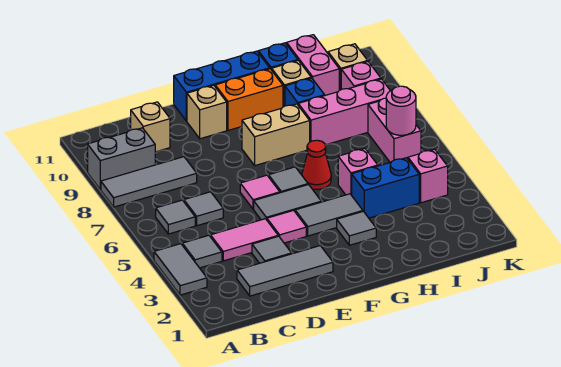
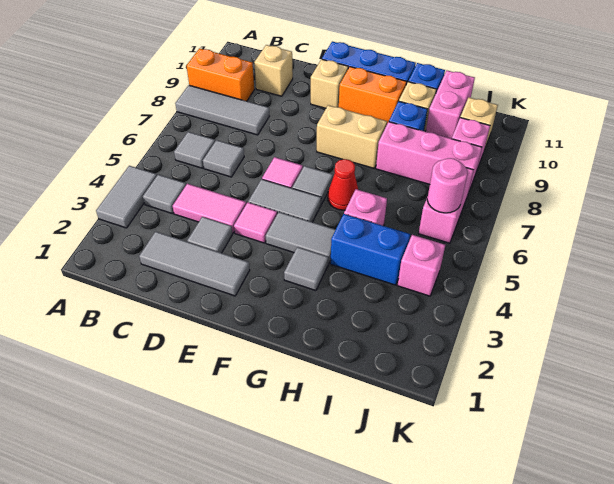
grey 1x2 brick [88,128,155,190] -> orange 1x2 brick [187,48,254,101]

